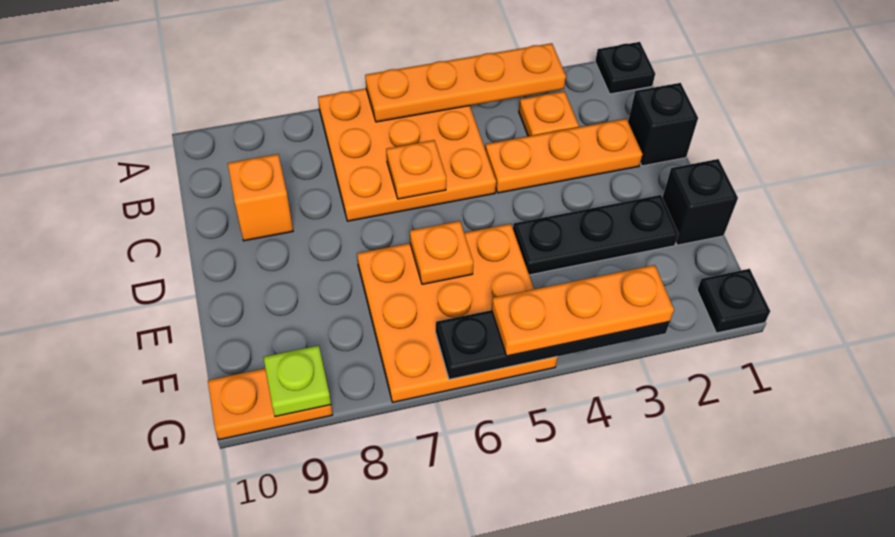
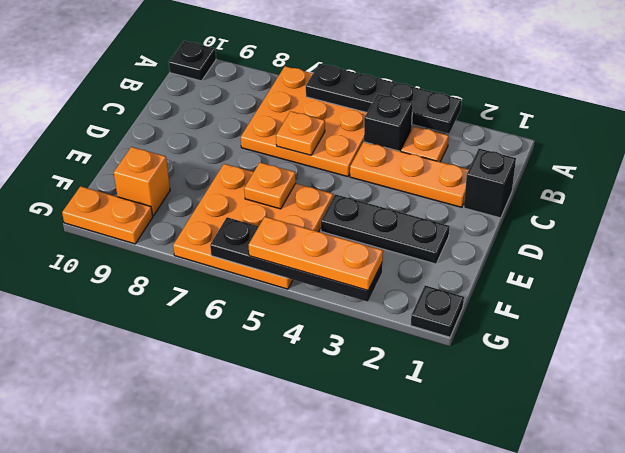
black 1x1 plate [595,42,655,94] -> black 1x1 plate moved to [169,41,216,81]
orange 1x4 plate [365,43,566,122] -> black 1x4 plate [306,64,462,134]
orange 1x1 brick [228,154,293,241] -> orange 1x1 brick moved to [114,147,170,216]
black 1x1 brick [662,159,738,245] -> black 1x1 brick moved to [364,94,413,152]
lime 1x1 plate [263,346,331,417] -> none

